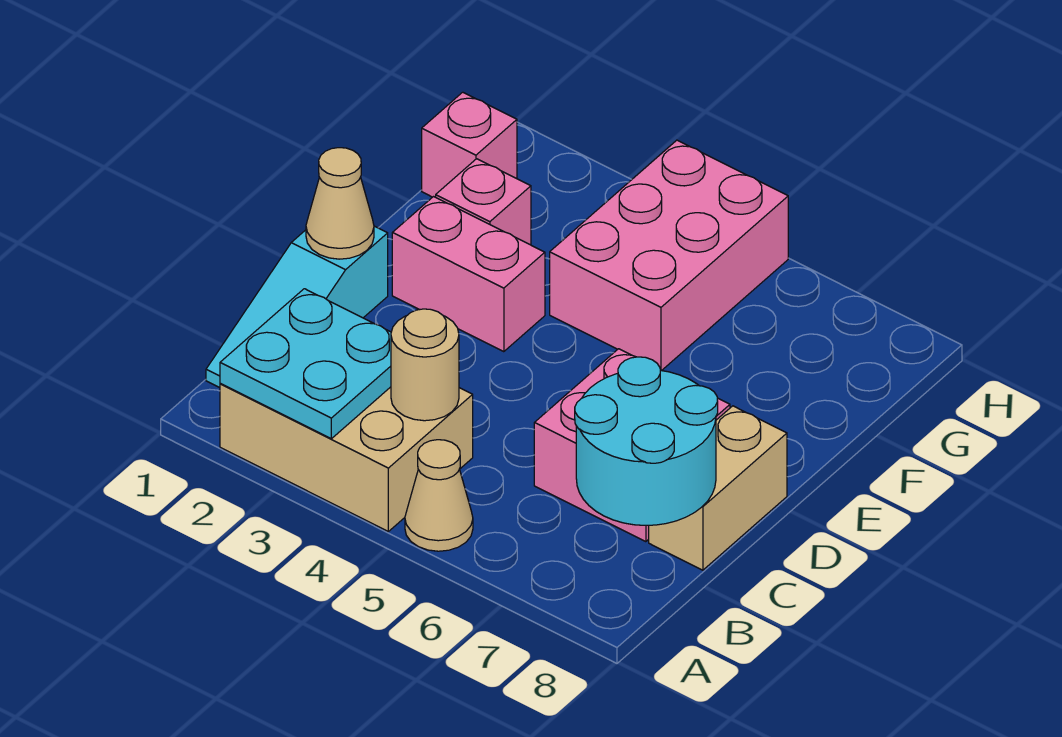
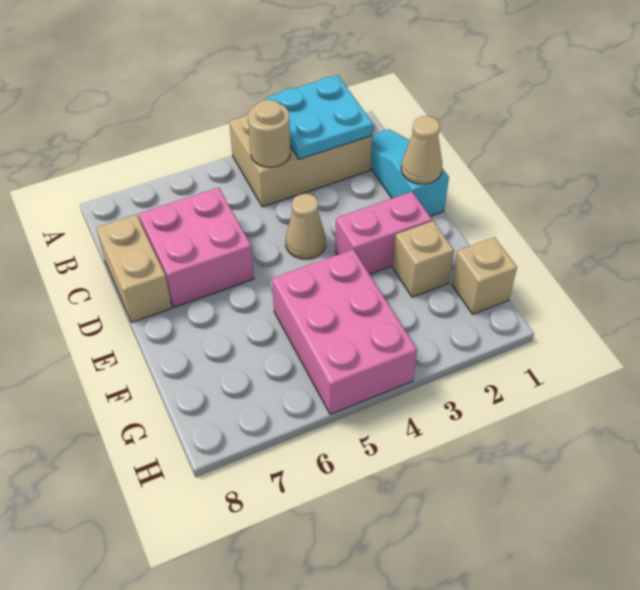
tan 1x1 cone [405,440,473,551] -> tan 1x1 cone moved to [286,194,326,259]
cyan 2x2 round brick [575,357,718,525] -> none
pink 1x1 brick [436,159,531,245] -> tan 1x1 brick [393,221,454,297]
pink 1x1 brick [422,92,517,197] -> tan 1x1 brick [452,237,517,314]

